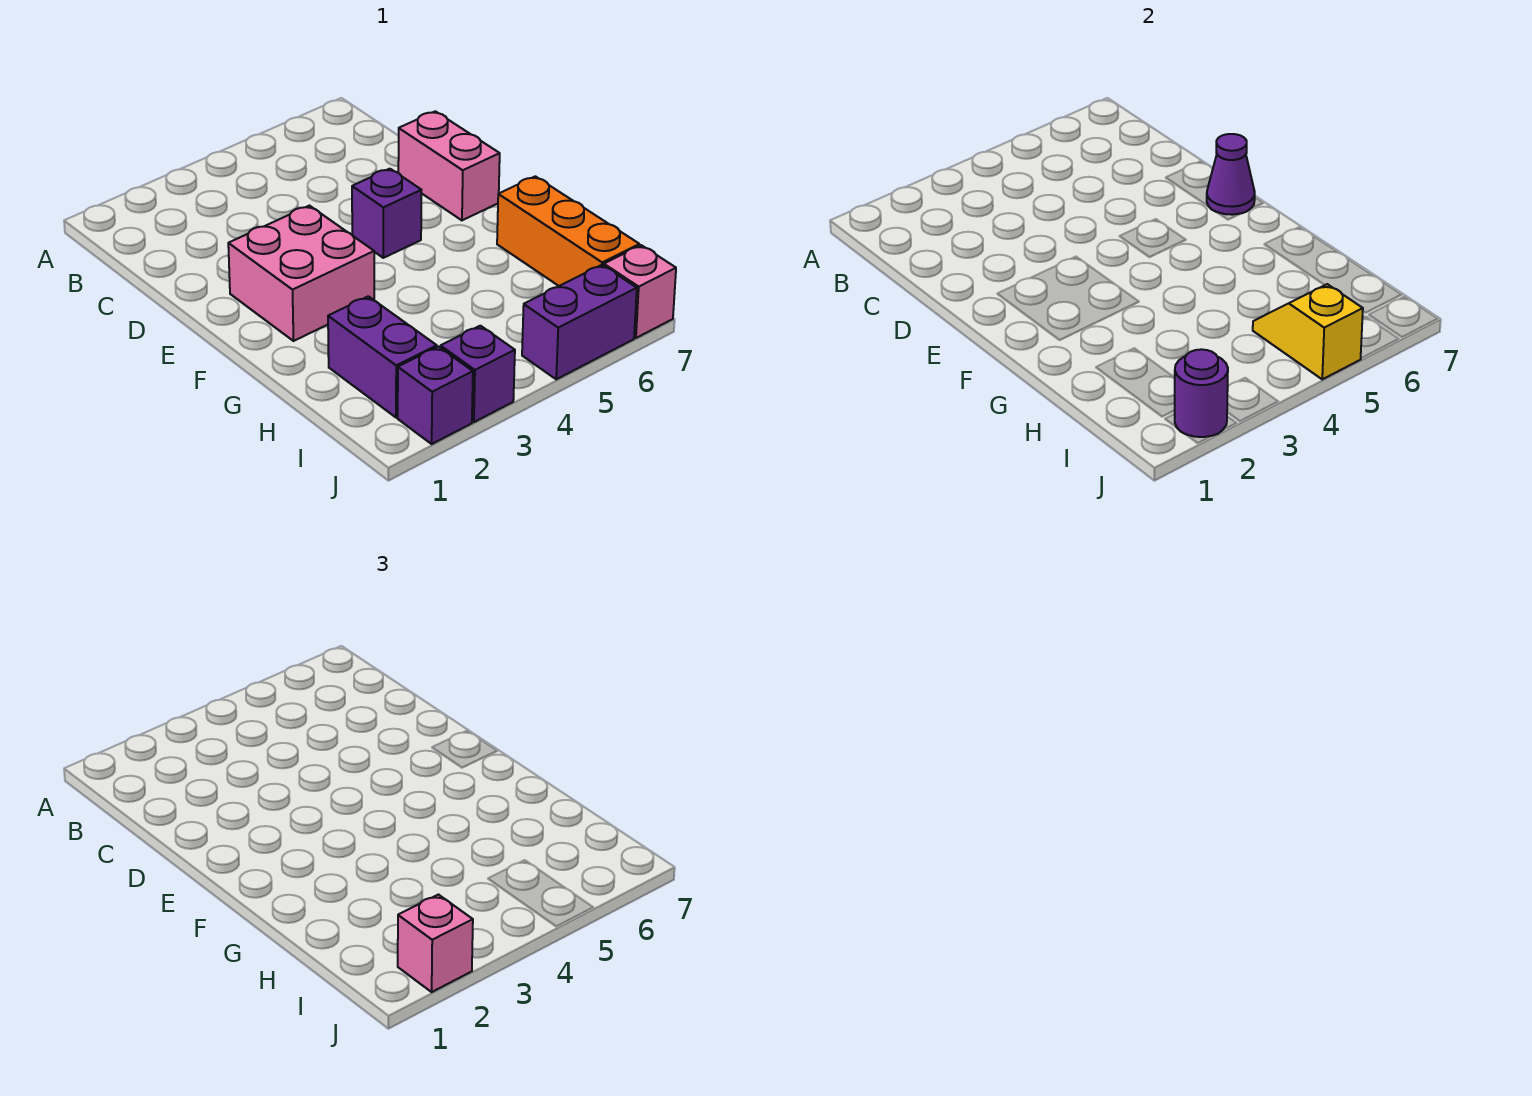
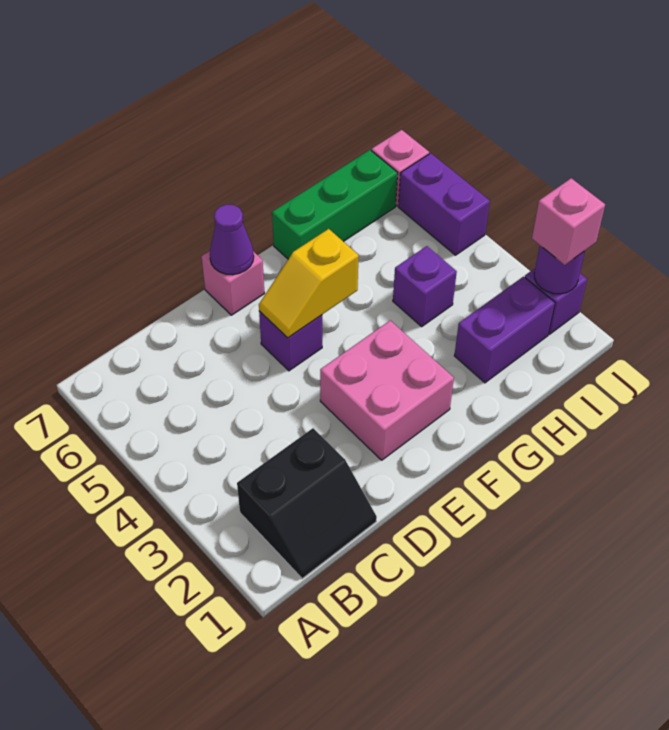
none -> black 2x2 slope [237,428,377,579]
pink 1x2 brick [398,111,500,220] -> pink 1x1 brick [202,251,264,315]
orange 1x3 brick [497,176,639,286] -> green 1x3 brick [272,150,398,259]
yellow 1x2 slope [1253,284,1363,379] -> yellow 1x2 slope moved to [259,229,359,338]
purple 1x1 brick [440,326,515,422] -> purple 1x1 brick moved to [393,246,457,326]

